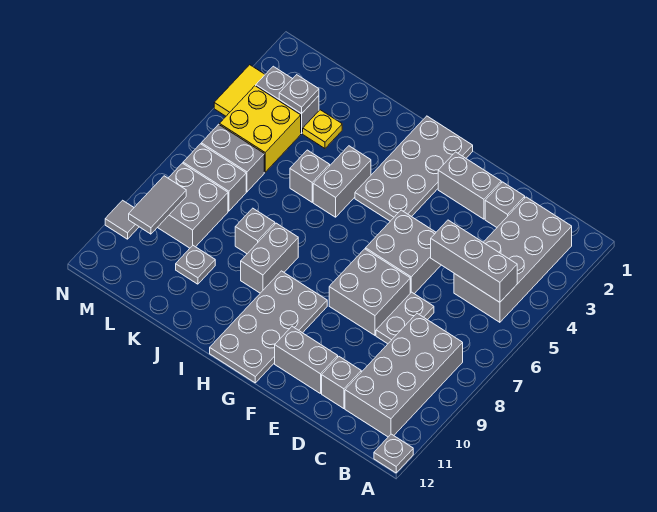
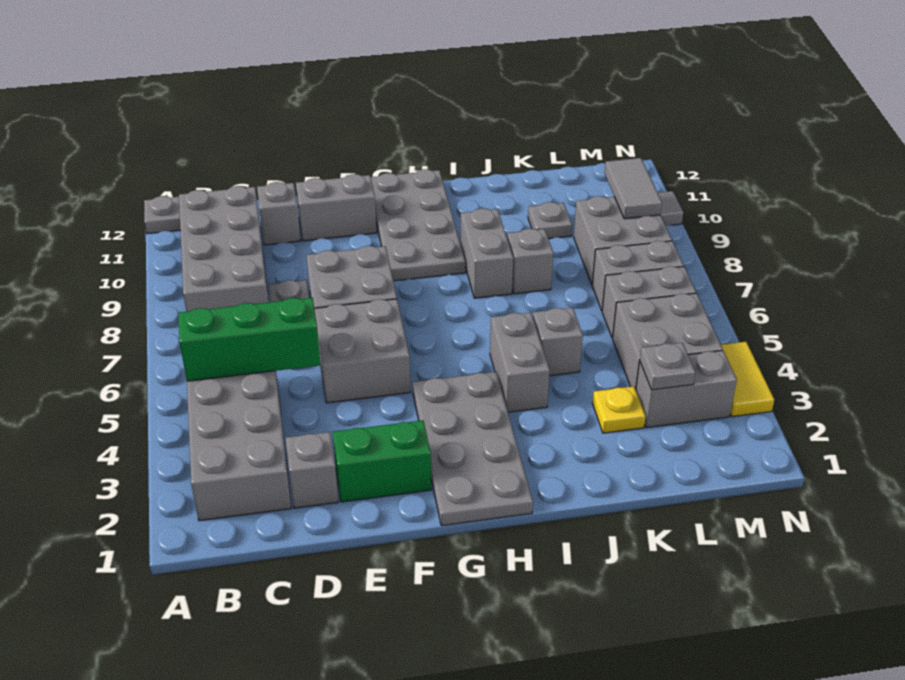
grey 1x3 brick [431,220,517,302] -> green 1x3 brick [178,298,321,381]
grey 1x2 brick [438,152,501,219] -> green 1x2 brick [333,420,431,502]
yellow 2x2 brick [219,86,301,172] -> grey 2x2 brick [613,293,723,389]

